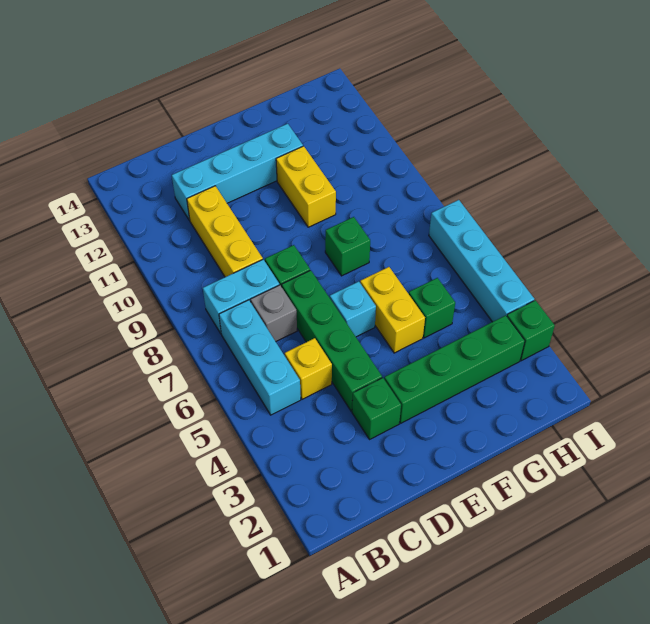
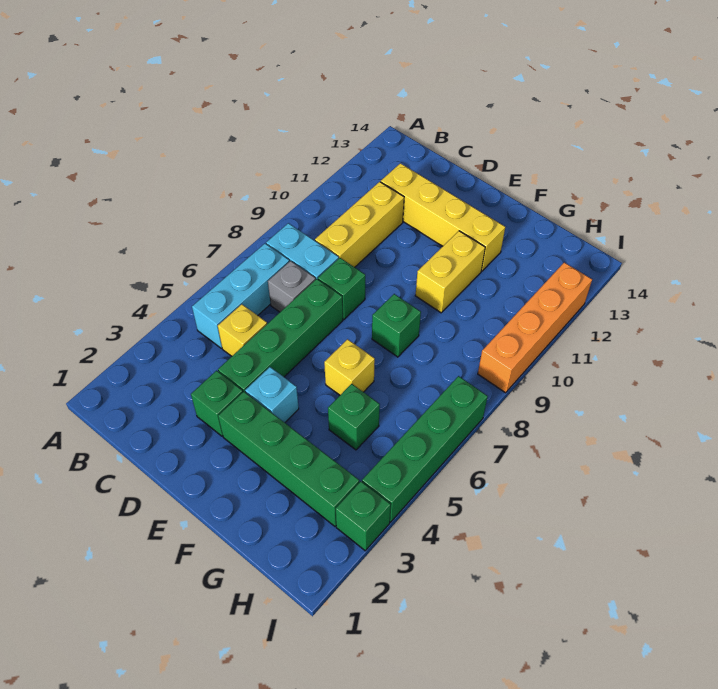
cyan 1x4 brick [172,124,303,220] -> yellow 1x4 brick [381,163,505,271]
cyan 1x1 brick [330,281,376,337] -> cyan 1x1 brick moved to [245,367,299,423]
yellow 1x2 brick [360,267,425,353] -> yellow 1x1 brick [324,339,375,395]
cyan 1x4 brick [429,200,534,322] -> green 1x4 brick [362,376,488,522]
none -> orange 1x4 brick [478,262,592,393]

